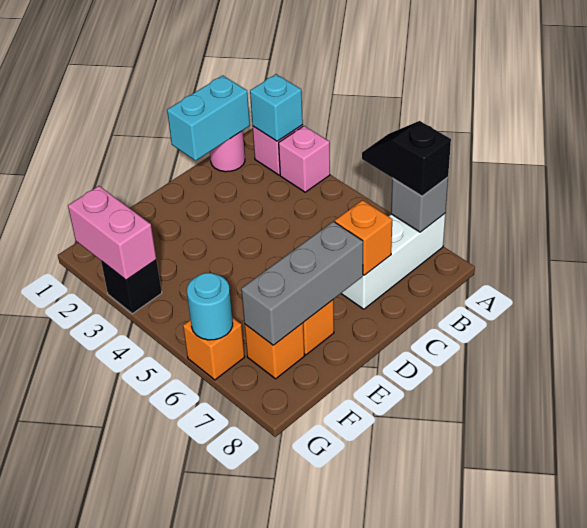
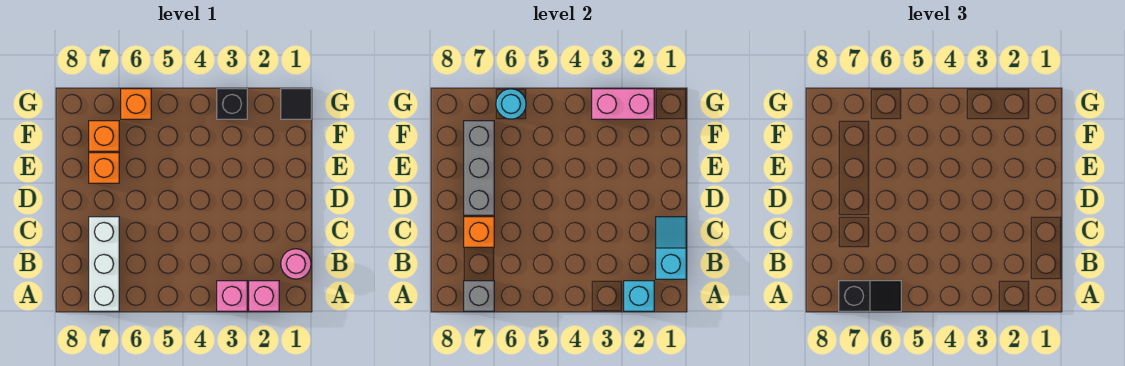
cyan 1x2 brick [167,75,250,161] -> cyan 1x2 slope [656,217,686,279]
none -> black 1x1 tile [281,89,311,119]

